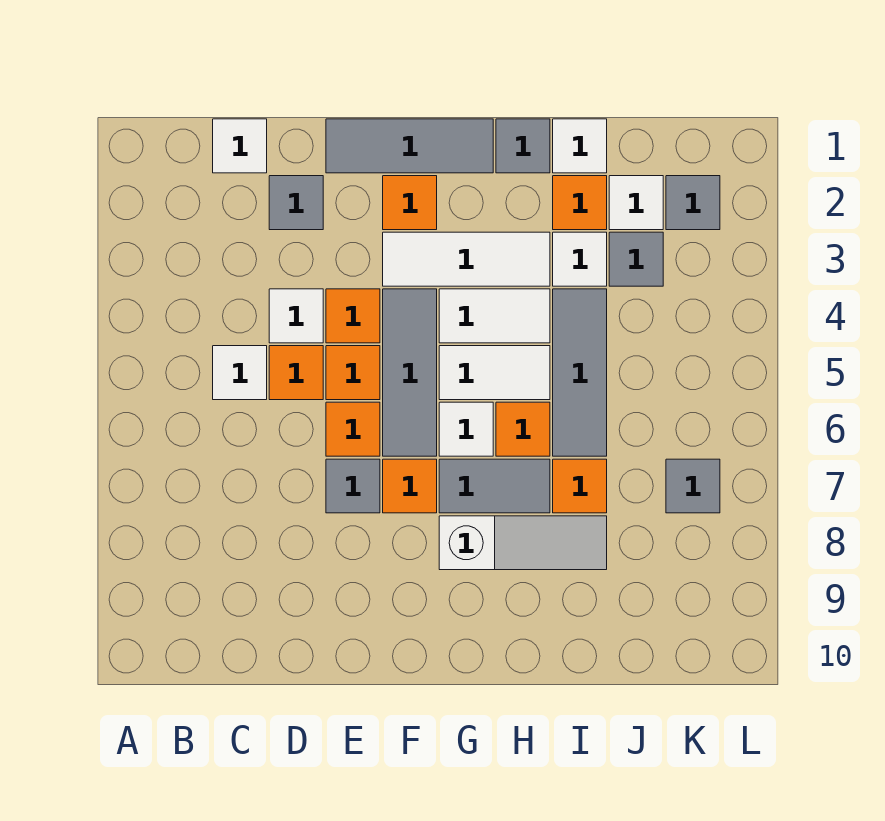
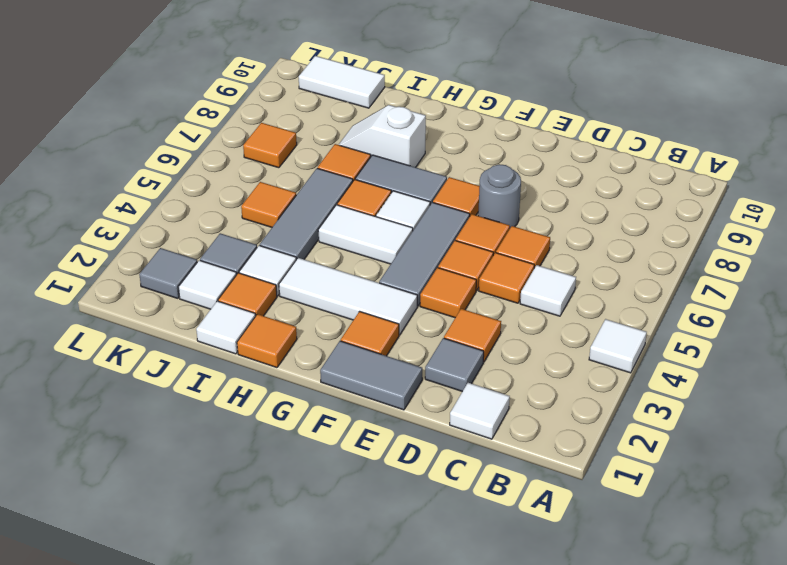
none -> orange 1x1 tile [444,309,501,362]
white 1x1 tile [269,289,323,343] -> white 1x1 tile moved to [589,319,647,373]
none -> orange 1x1 tile [496,226,550,268]
grey 1x3 tile [326,119,493,173] -> grey 1x2 tile [320,341,422,410]
grey 1x1 tile [326,459,380,513] -> grey 1x1 round brick [478,164,521,228]
white 1x2 tile [439,289,550,343] -> white 1x2 tile moved to [299,56,385,108]
white 1x3 slope [439,516,607,570] -> white 1x2 slope [339,105,426,167]
grey 1x1 tile [496,119,550,173] -> orange 1x1 tile [237,314,297,368]
none -> orange 1x1 tile [241,182,296,227]
grey 1x1 tile [666,459,720,513] -> orange 1x1 tile [243,123,297,168]

